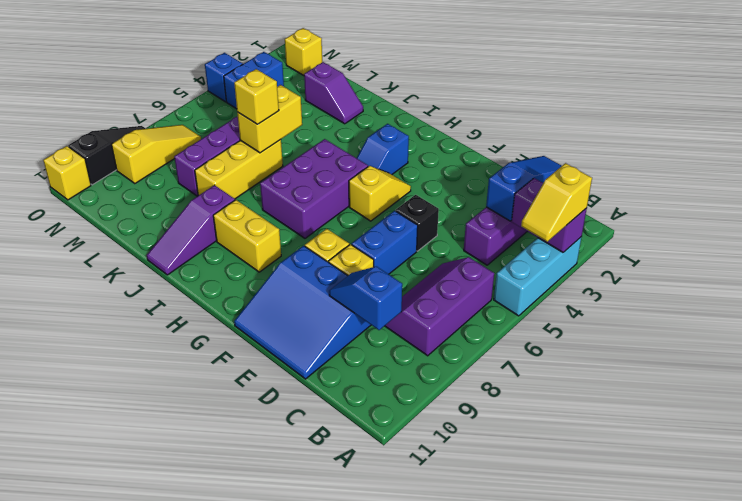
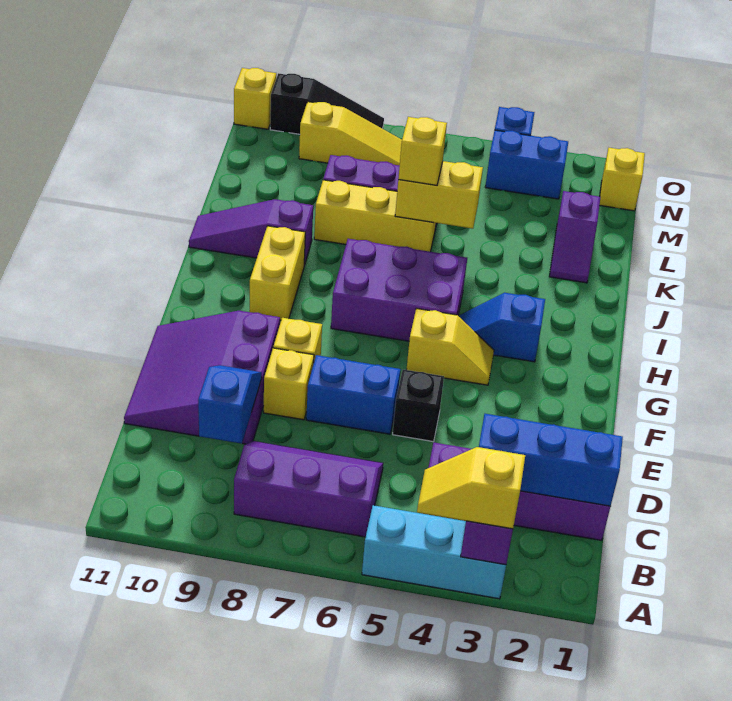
blue 1x3 slope [486,156,561,221] -> blue 1x3 brick [479,414,623,506]
blue 3x3 slope [234,246,371,379] -> purple 3x3 slope [124,311,280,444]

